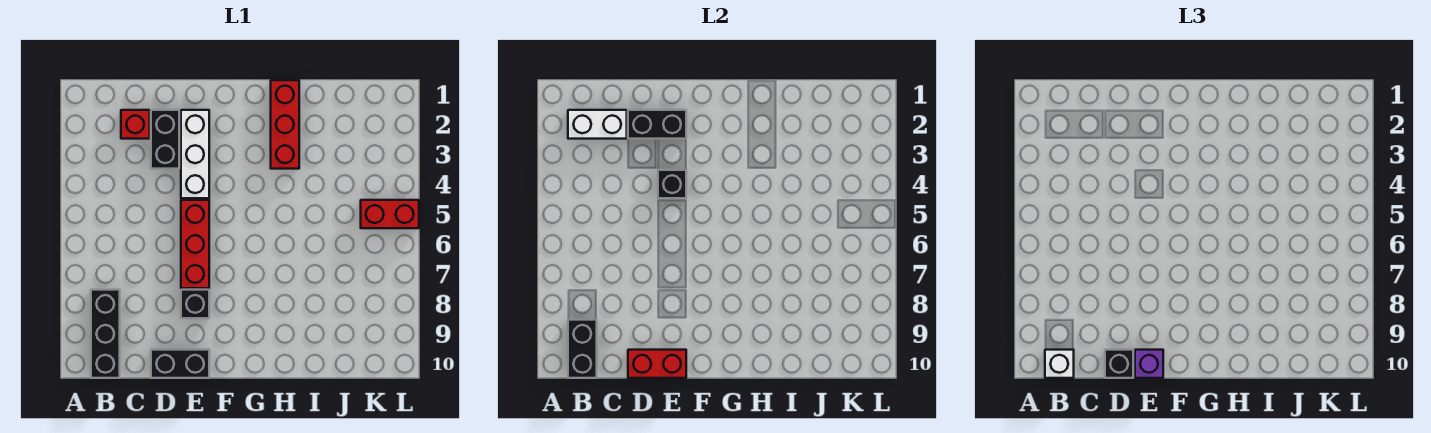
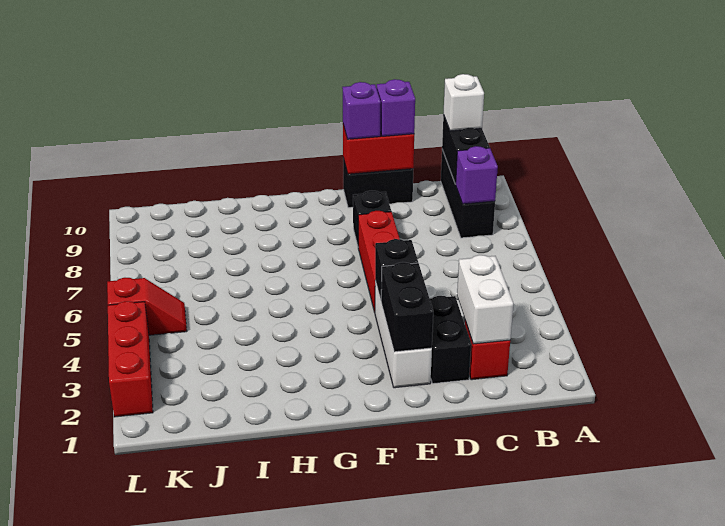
white 1x2 brick [568,110,627,139] -> white 1x2 brick turned to [457,255,513,344]
none -> purple 1x1 brick [456,146,498,204]
black 1x2 brick [628,110,686,139] -> black 1x2 brick turned to [381,262,433,352]
black 1x1 brick [1105,350,1133,378] -> purple 1x1 brick [377,79,415,136]
red 1x3 brick [271,80,299,169] -> red 1x3 brick moved to [108,301,153,417]
red 1x2 brick [361,200,419,228] -> red 1x2 slope [107,278,187,335]

